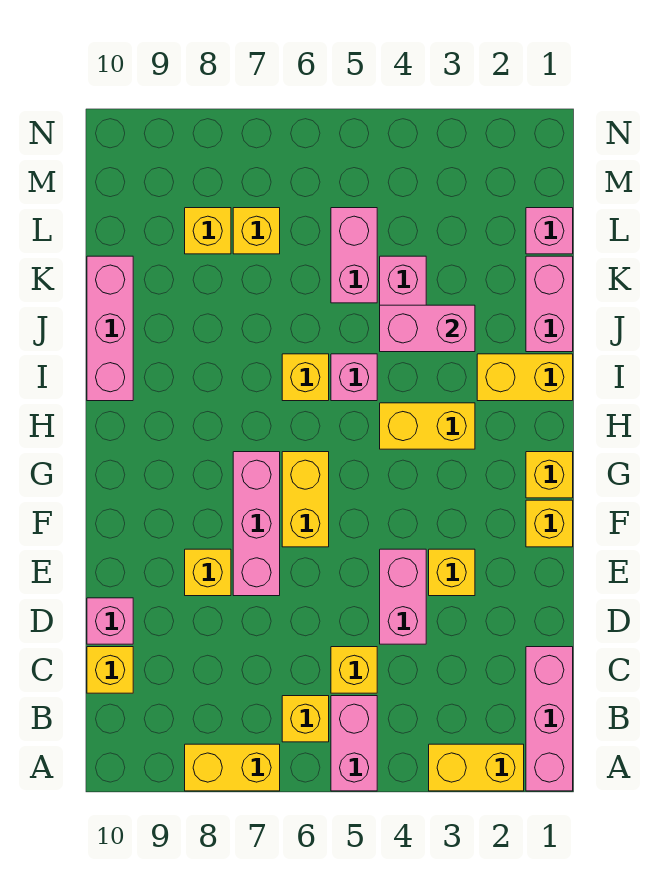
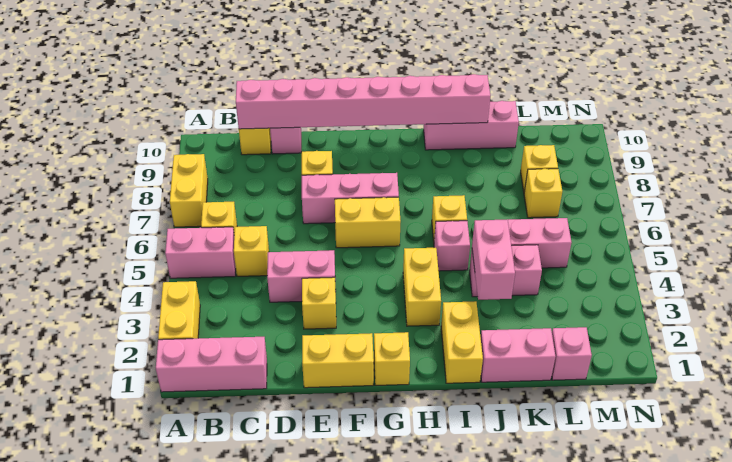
none -> pink 1x8 brick [236,74,490,129]
yellow 1x1 brick [526,500,573,547] -> yellow 1x2 brick [302,333,374,388]

